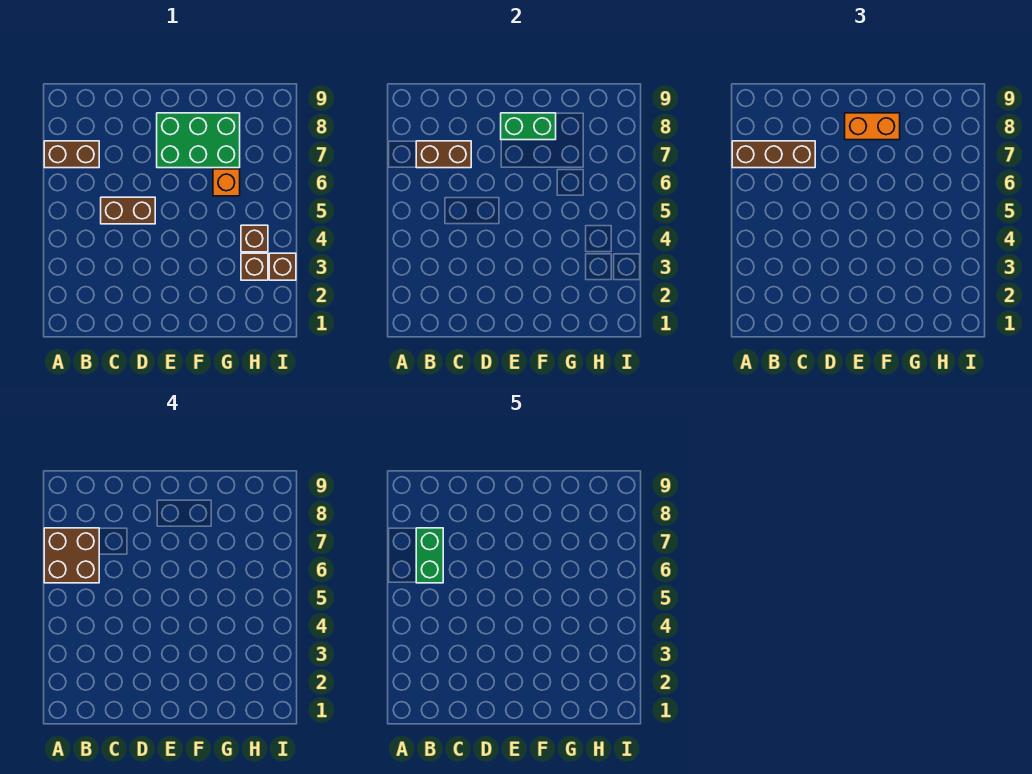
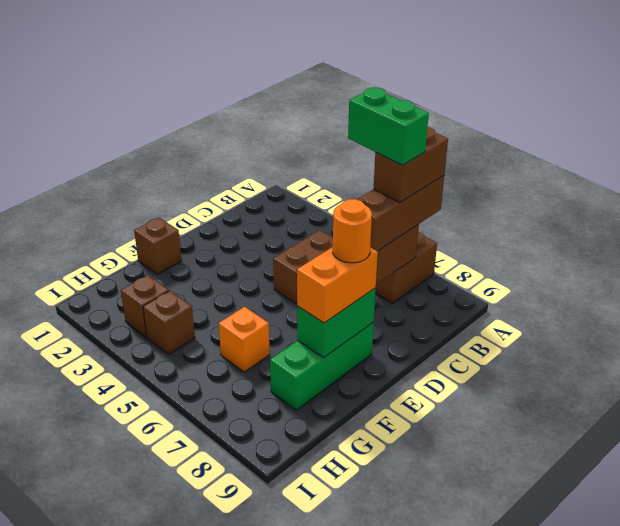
brown 2x2 brick [44,528,99,583] -> brown 1x2 brick [374,127,448,203]
green 2x3 brick [157,113,240,168] -> green 1x3 brick [270,323,374,410]
none -> orange 1x1 round brick [333,199,372,263]
brown 1x1 brick [269,253,296,280] -> brown 1x1 brick moved to [134,217,182,274]

